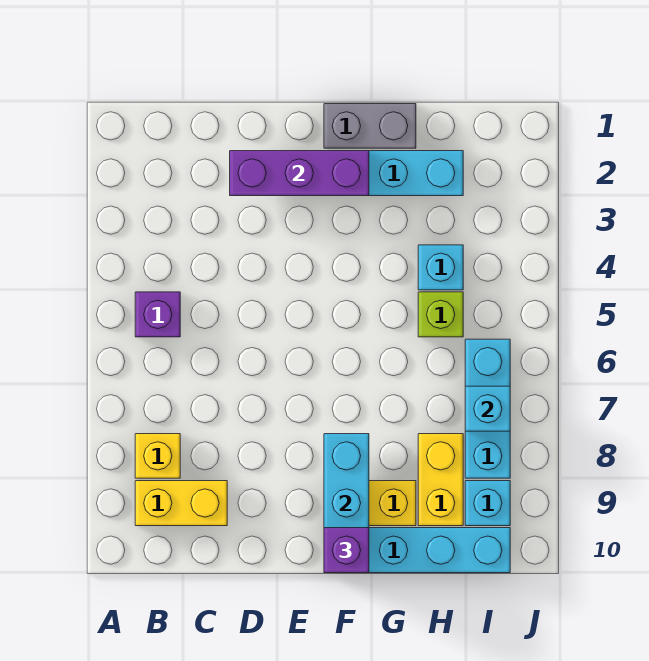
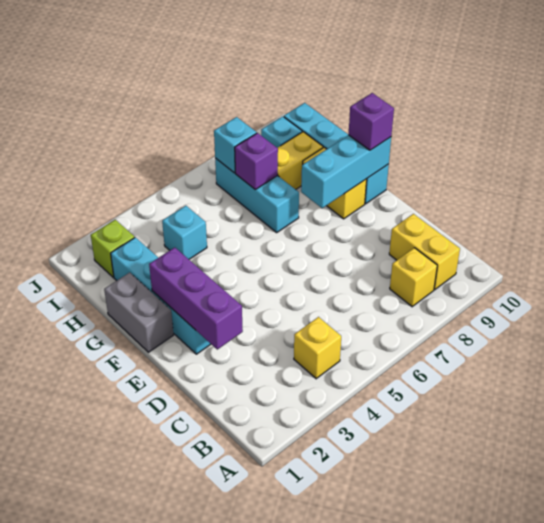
none -> yellow 1x1 brick [294,317,341,379]
purple 1x1 brick [135,292,180,337] -> purple 1x1 brick moved to [235,133,278,189]
lime 1x1 brick [418,292,463,337] -> lime 1x1 brick moved to [91,220,135,277]
cyan 1x3 brick [465,339,510,478] -> cyan 1x3 brick turned to [215,158,299,233]

